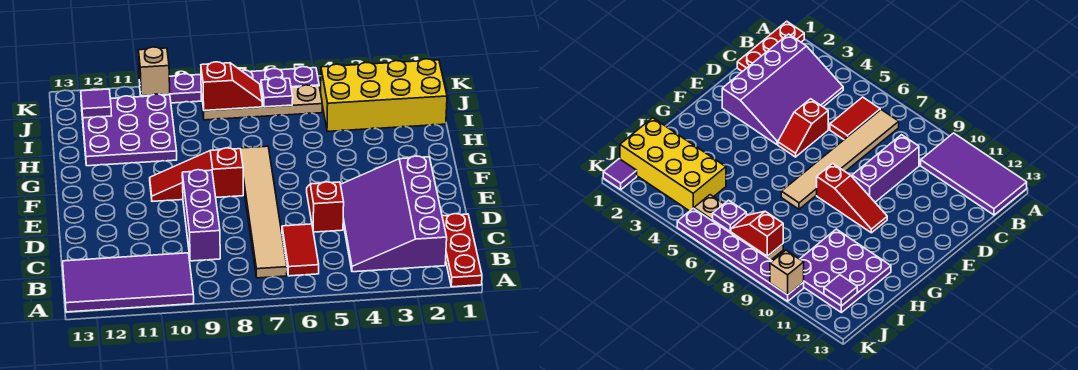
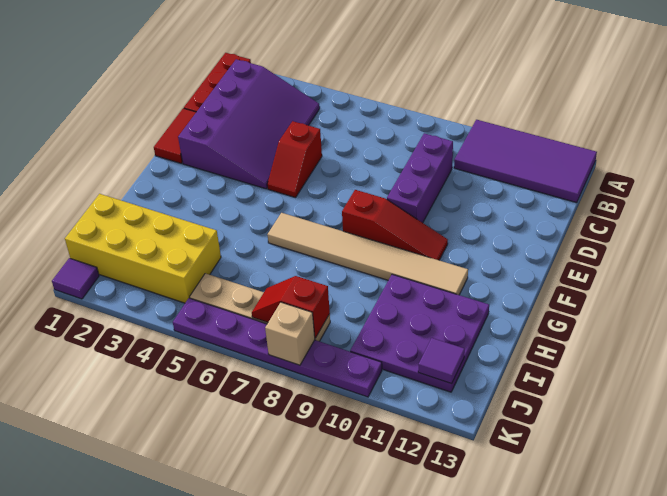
red 1x2 tile [282,224,319,276] -> red 1x2 tile moved to [154,108,196,163]
tan 1x6 tile [239,146,287,278] -> tan 1x6 tile turned to [267,213,468,295]
purple 1x1 plate [261,77,293,107] -> none
tan 1x1 brick [138,47,170,95] -> tan 1x1 brick moved to [265,302,315,365]

